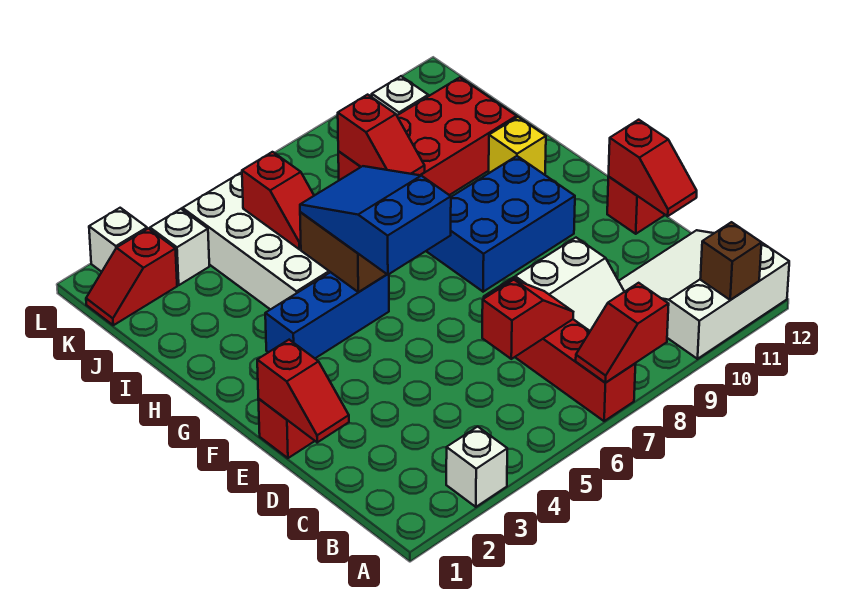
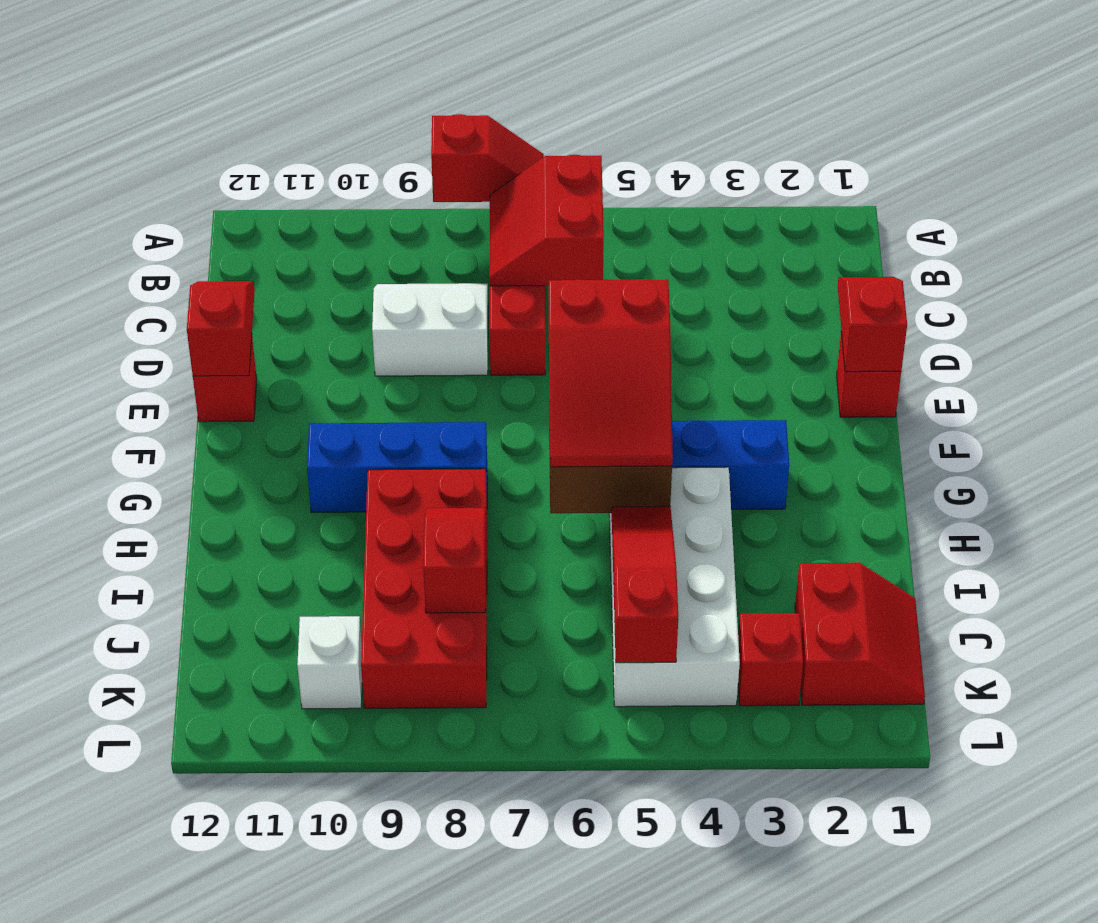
white 1x1 brick [446,427,507,507] -> none
white 3x3 slope [619,230,789,359] -> none
brown 1x1 brick [700,222,762,300] -> none
red 1x2 slope [482,280,573,359] -> red 2x2 slope [489,155,604,286]
blue 2x3 slope [300,166,451,275] -> red 2x3 slope [549,279,673,467]
blue 2x3 brick [426,156,575,292] -> blue 1x3 brick [307,422,487,512]
yellow 1x1 brick [489,117,546,174] -> none
red 1x2 slope [242,152,314,249] -> red 1x3 slope [612,506,678,663]
red 2x4 brick [338,78,517,195] -> red 2x4 brick turned to [361,469,487,708]
red 1x2 slope [86,229,177,325] -> red 2x2 slope [795,563,925,705]
white 1x1 brick [150,209,209,285] -> red 1x1 brick [738,613,803,706]
white 1x1 brick [89,208,147,272] -> none

